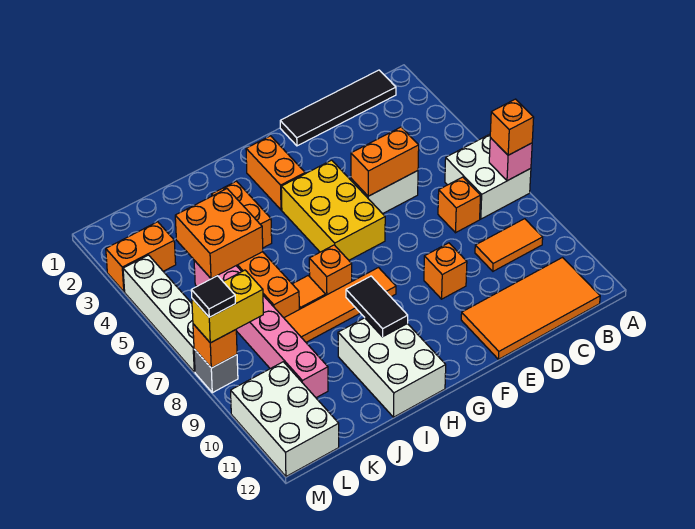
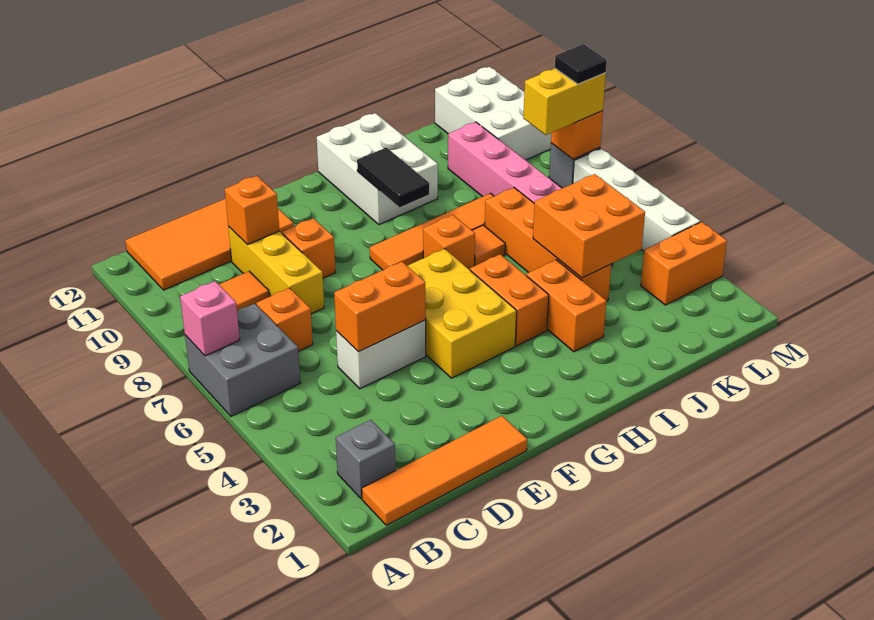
white 2x2 brick [445,134,531,219] -> grey 2x2 brick [185,304,300,416]
orange 1x1 brick [490,99,534,155] -> orange 1x1 brick moved to [225,176,279,245]
black 1x4 tile [280,70,396,146] -> orange 1x4 tile [362,416,527,525]
none -> grey 1x1 brick [336,420,395,499]
none -> yellow 1x3 brick [228,227,324,314]
orange 1x2 brick [246,136,305,210] -> orange 1x2 brick moved to [470,254,549,346]

